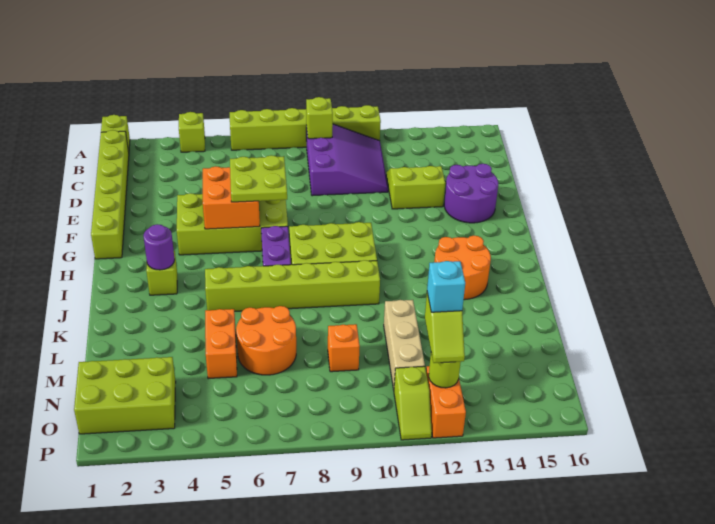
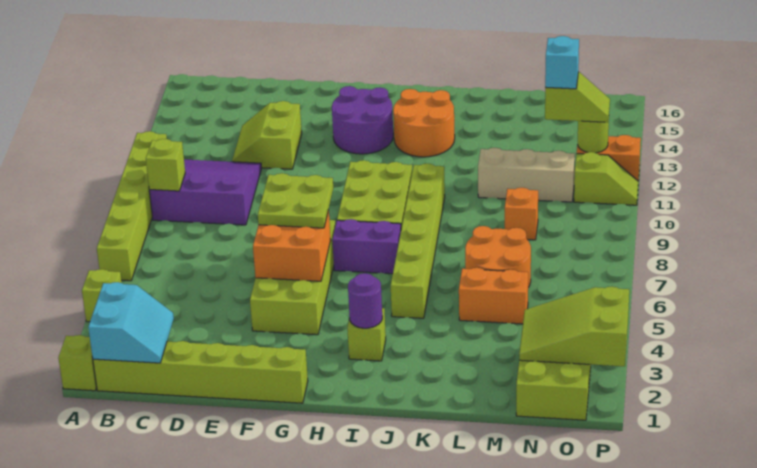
none -> cyan 2x2 slope [88,282,174,363]
purple 2x2 round brick [444,164,499,223] -> purple 2x2 round brick moved to [332,86,393,154]
none -> lime 2x3 slope [519,286,629,366]

